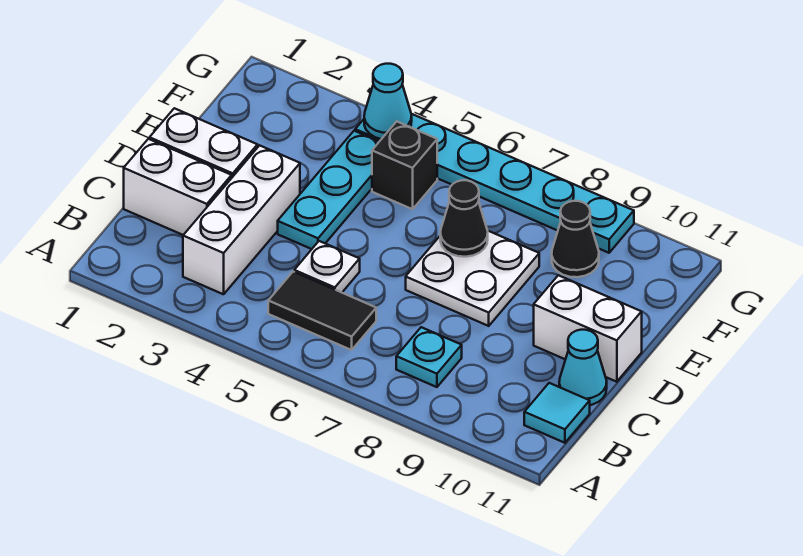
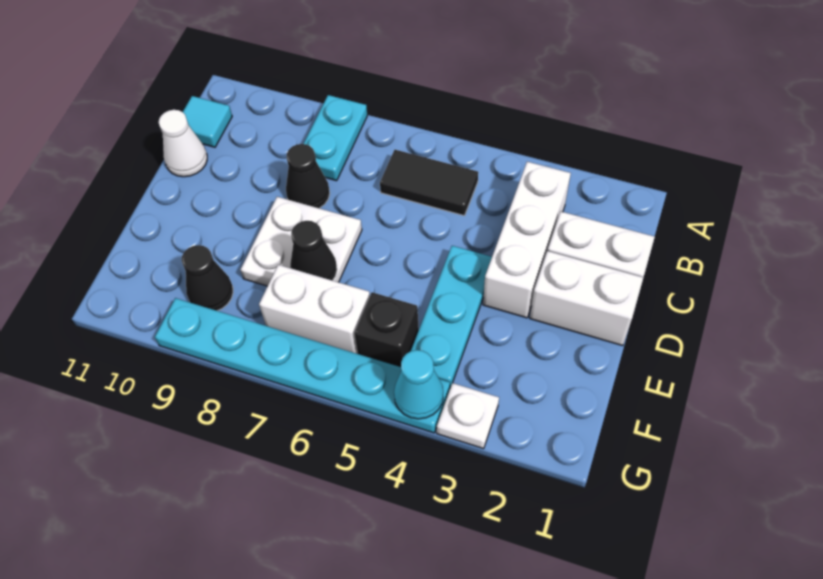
cyan 1x1 plate [396,327,462,387] -> cyan 1x2 plate [304,95,367,181]
white 1x1 plate [294,241,360,292] -> white 1x1 plate moved to [437,383,499,449]
none -> black 1x1 cone [286,144,330,208]
cyan 1x1 cone [559,330,607,405] -> white 1x1 cone [159,110,207,177]
white 1x2 brick [534,275,642,382] -> white 1x2 brick moved to [259,265,370,354]

